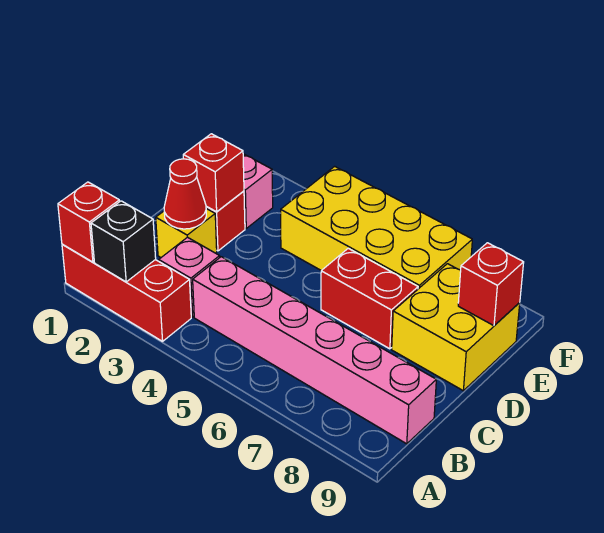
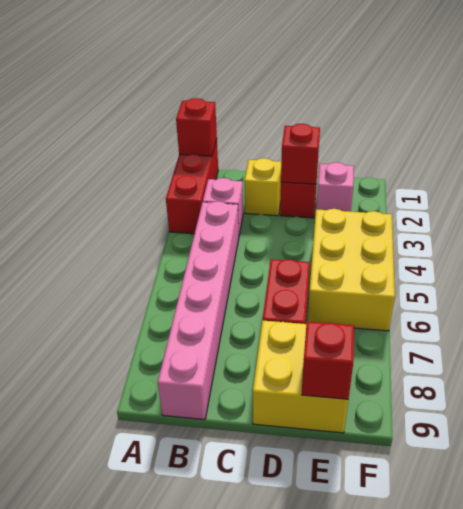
black 1x1 brick [91,201,156,282] -> none
red 1x1 cone [164,159,206,229] -> none
yellow 2x4 brick [281,166,472,289] -> yellow 2x3 brick [308,209,395,331]

